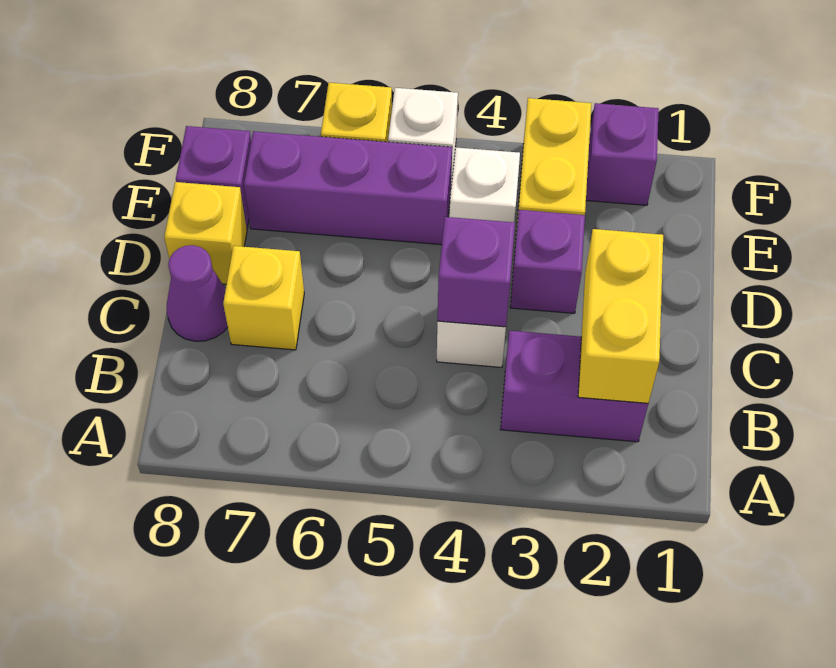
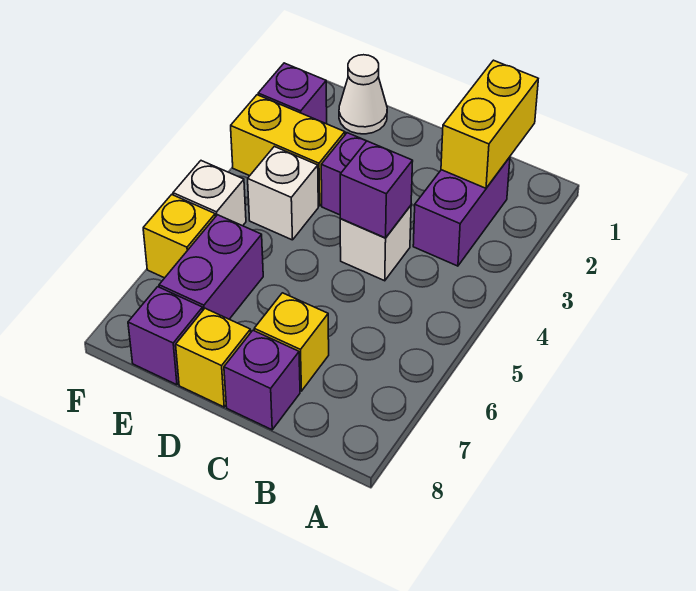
yellow 1x2 brick [578,229,663,403] -> yellow 1x2 brick turned to [441,60,538,188]
purple 1x1 cone [167,245,228,341] -> purple 1x1 brick [224,331,300,430]
none -> white 1x1 cone [339,55,387,134]
purple 1x3 brick [244,131,452,245] -> purple 1x2 brick [159,215,263,319]

